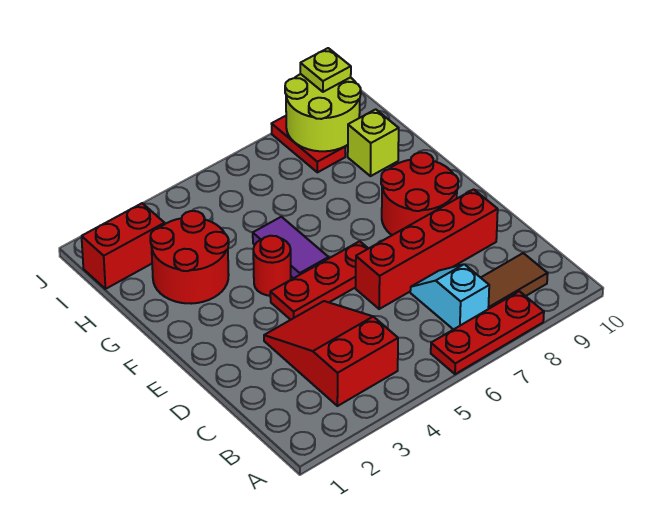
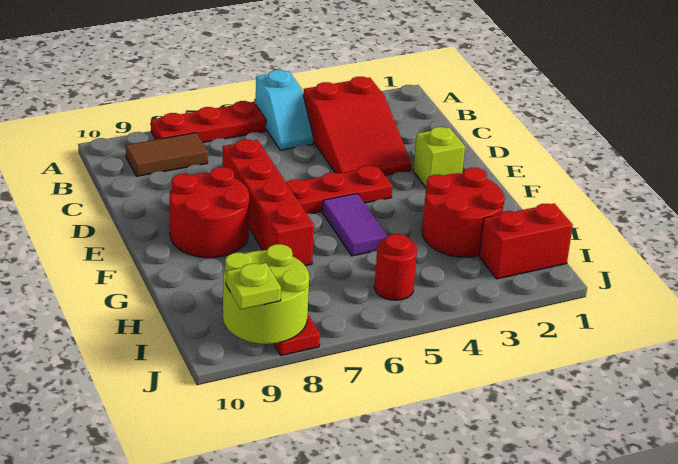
cyan 1x2 slope [410,264,489,330] -> cyan 1x2 slope moved to [256,70,314,150]
red 1x4 brick [356,189,498,309] -> red 1x4 brick turned to [223,139,314,266]
red 1x1 round brick [253,236,291,296] -> red 1x1 round brick moved to [374,234,417,300]
lime 1x1 brick [348,109,399,176] -> lime 1x1 brick moved to [413,127,465,187]

